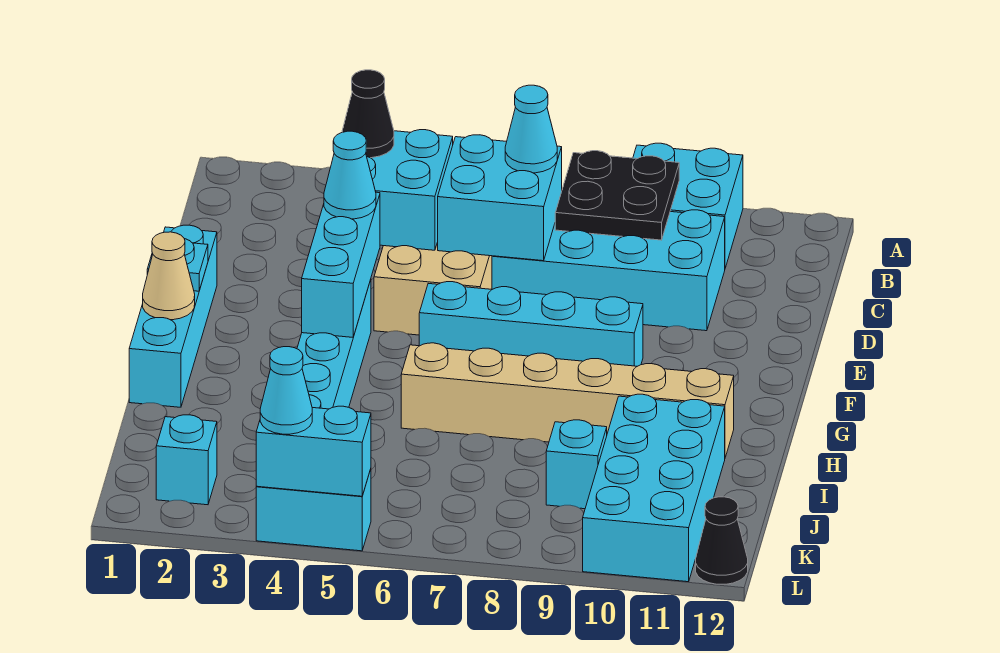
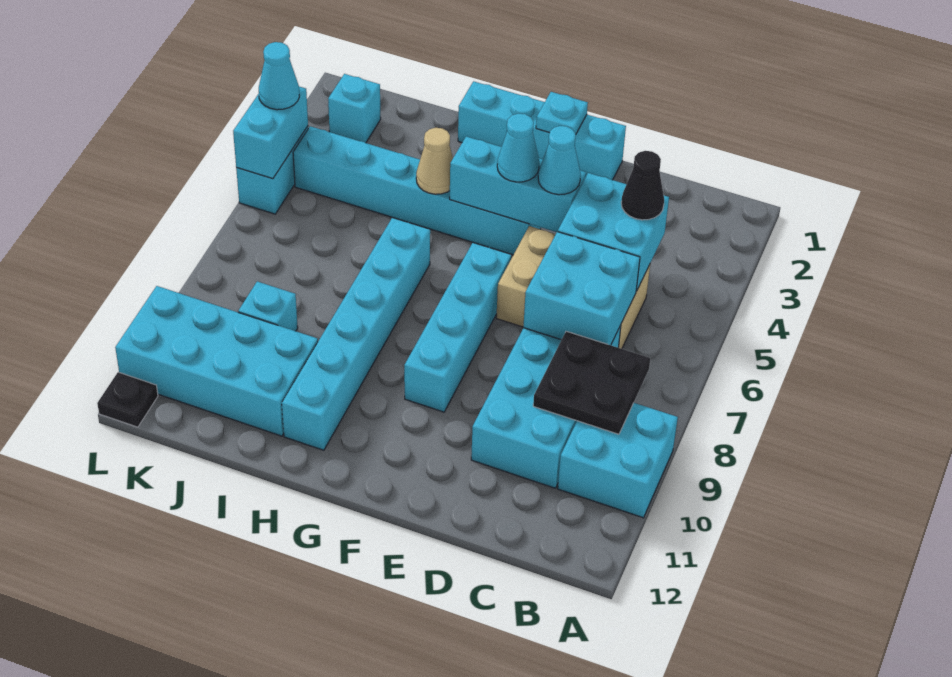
cyan 1x1 cone [505,85,557,173] -> cyan 1x1 cone moved to [497,114,539,182]
tan 1x1 cone [143,232,195,320] -> tan 1x1 cone moved to [416,128,453,194]
tan 1x6 brick [401,343,734,457] -> cyan 1x6 brick [282,218,430,450]
black 1x1 cone [696,497,748,584] -> black 1x1 plate [97,372,158,427]

